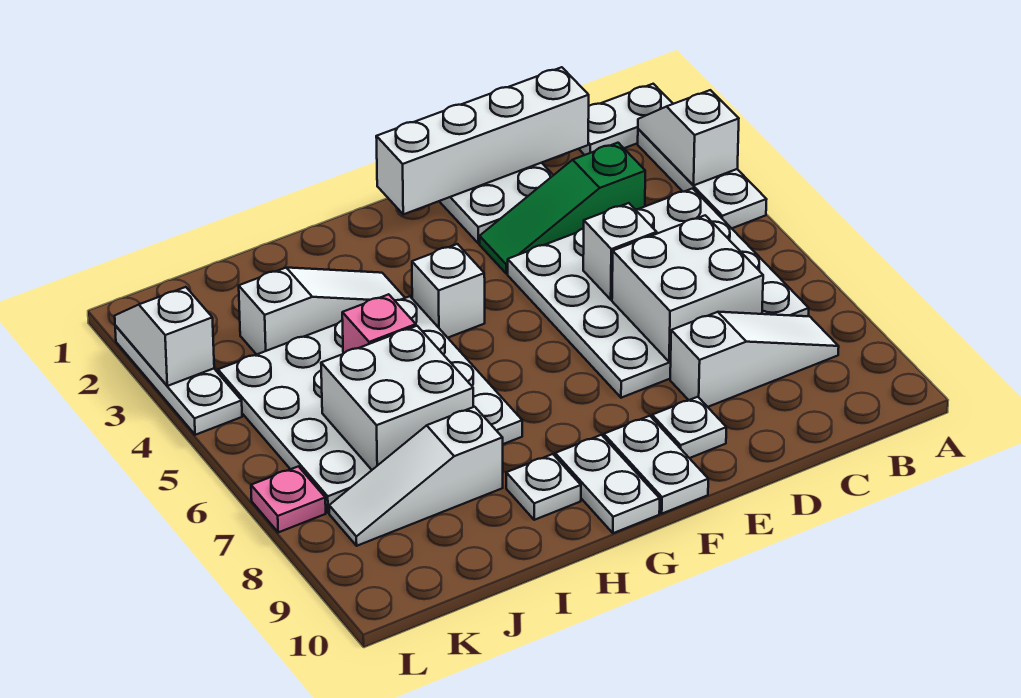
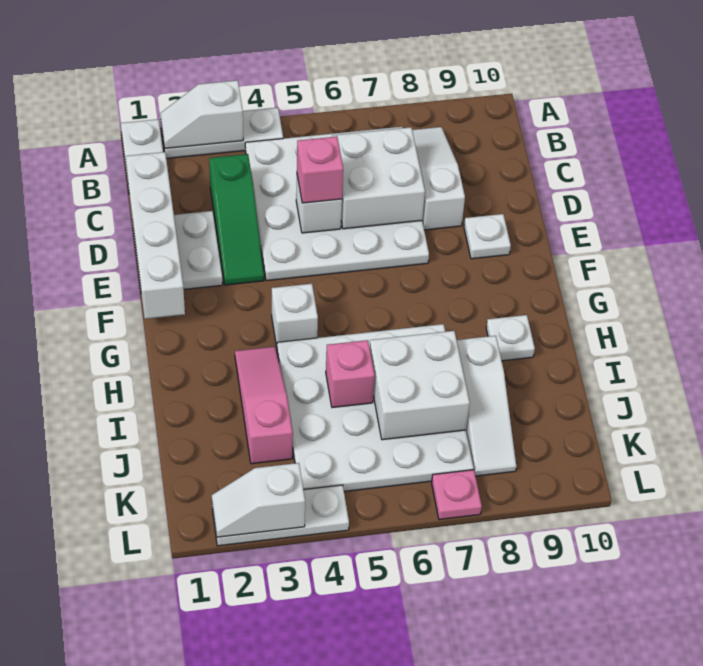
none -> pink 1x1 brick [297,137,343,203]
white 1x2 plate [604,416,708,514] -> none
white 1x2 plate [555,435,660,533] -> none
white 1x3 slope [239,268,405,355] -> pink 1x3 slope [235,347,293,464]

